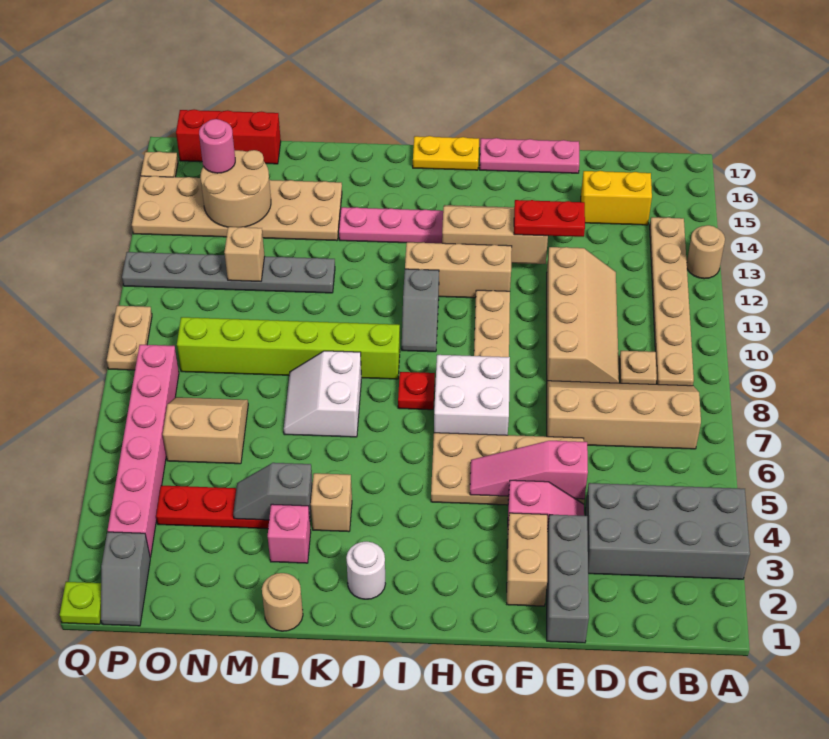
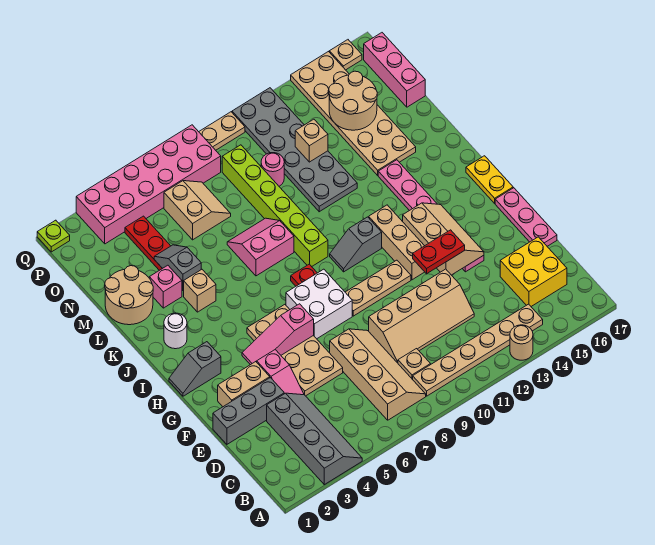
grey 2x4 brick [585,483,750,579] -> grey 2x4 slope [267,393,362,485]
yellow 1x2 brick [581,171,652,225] -> yellow 2x2 brick [500,237,567,306]
pink 1x3 slope [470,441,588,499] -> pink 1x3 slope turned to [242,304,314,365]
red 1x2 plate [514,200,585,237] -> red 1x2 plate turned to [413,230,465,274]
white 2x2 slope [284,351,361,437] -> pink 2x2 slope [227,218,294,276]
tan 1x1 round brick [262,573,303,631] -> tan 2x2 round brick [105,266,153,325]
grey 1x6 plate [122,252,335,293] -> grey 2x6 plate [232,88,357,212]
red 1x3 brick [176,109,281,164] -> pink 1x3 brick [364,33,425,107]
pink 1x1 round brick [199,119,235,173] -> pink 1x1 round brick moved to [261,153,284,186]
grey 1x2 slope [101,532,150,626] -> grey 1x2 slope moved to [169,342,221,396]
pink 1x6 brick [108,345,179,557] -> pink 2x6 brick [76,125,221,244]

